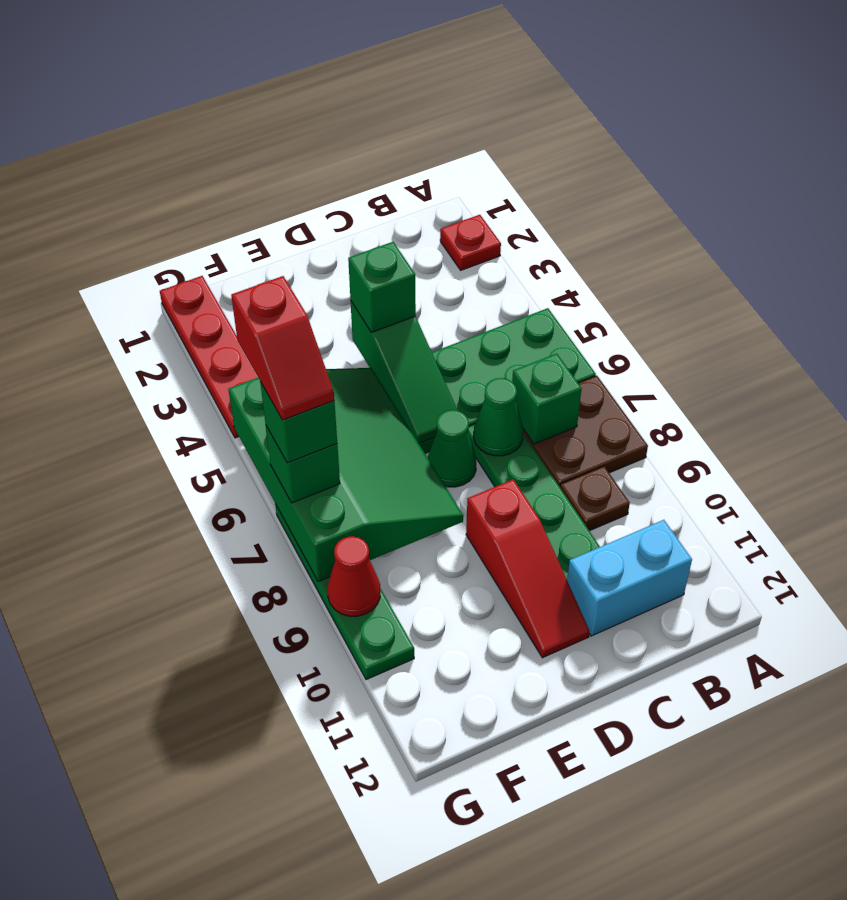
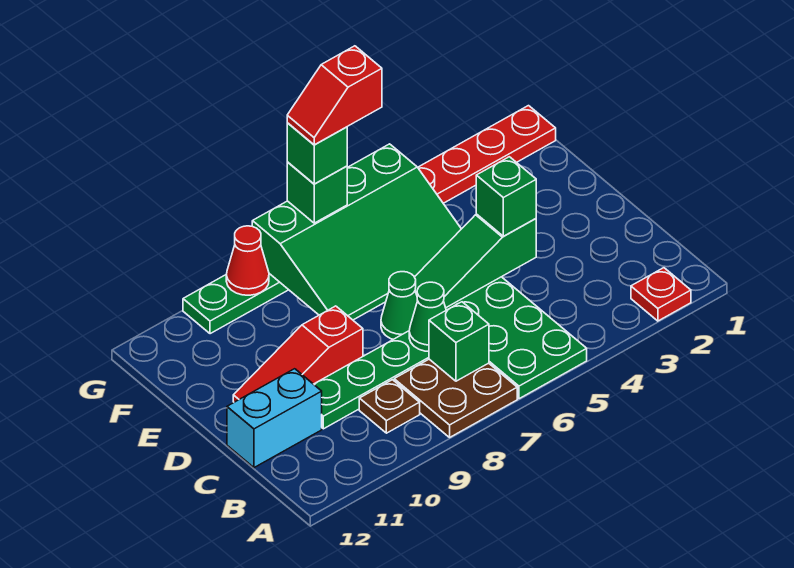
cyan 1x2 brick [567,520,692,636] -> cyan 1x2 brick turned to [227,369,322,468]

